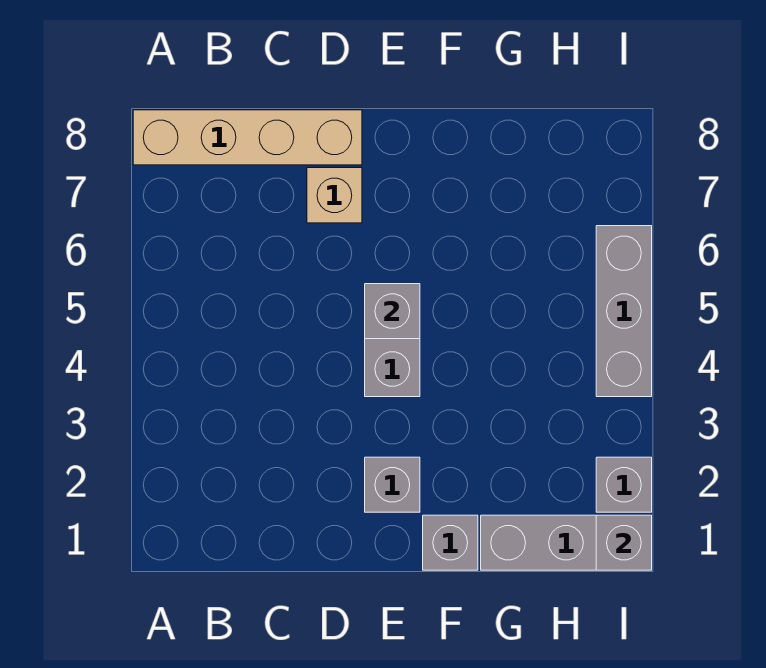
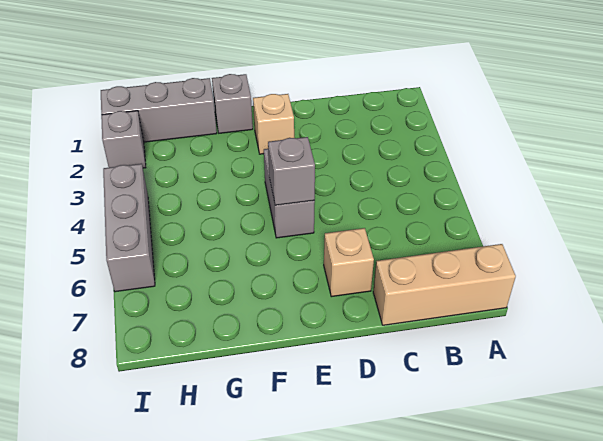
tan 1x4 brick [133,110,362,165] -> tan 1x3 brick [373,244,516,325]
grey 1x1 brick [365,457,420,512] -> tan 1x1 brick [253,94,294,154]
grey 1x1 brick [596,515,652,570] -> none

